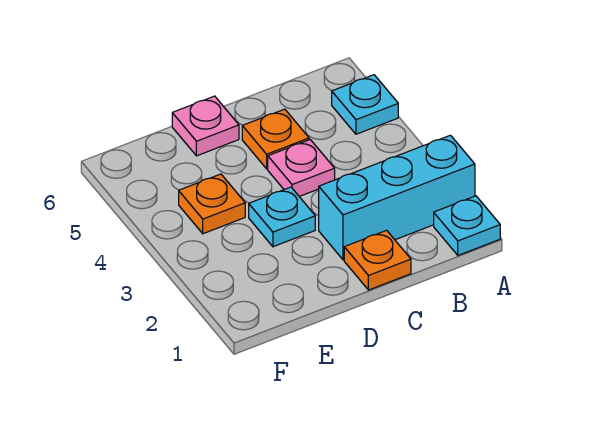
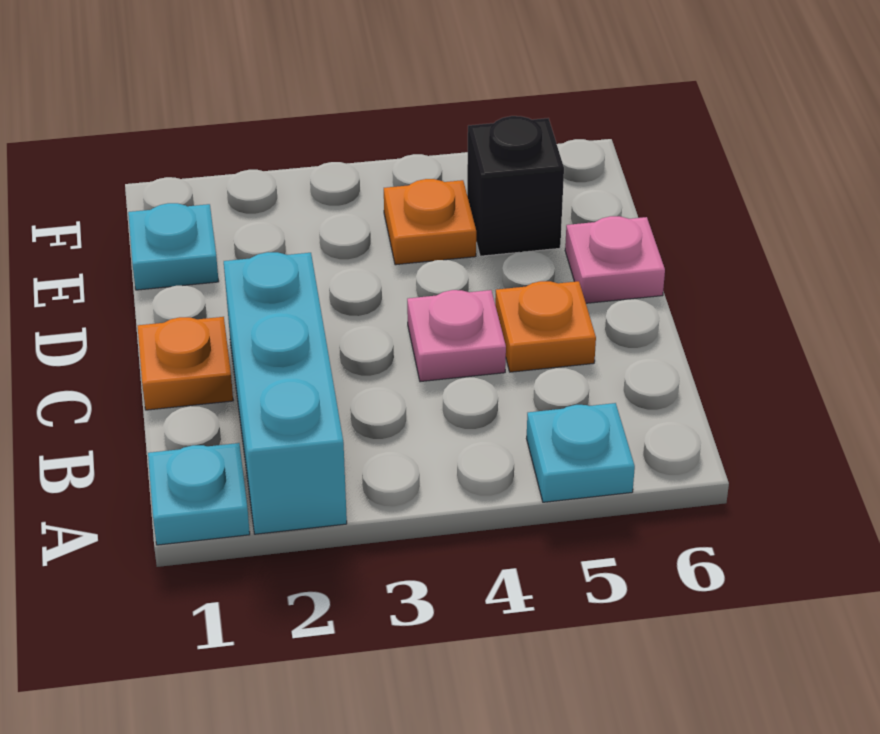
cyan 1x1 plate [249,187,315,247] -> cyan 1x1 plate moved to [128,203,219,290]
none -> black 1x1 brick [467,116,564,256]

